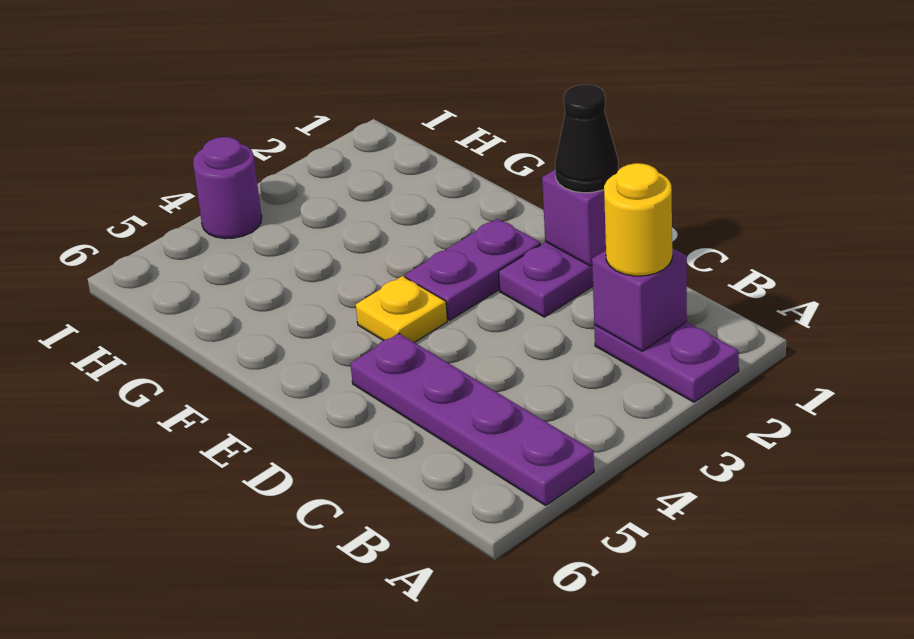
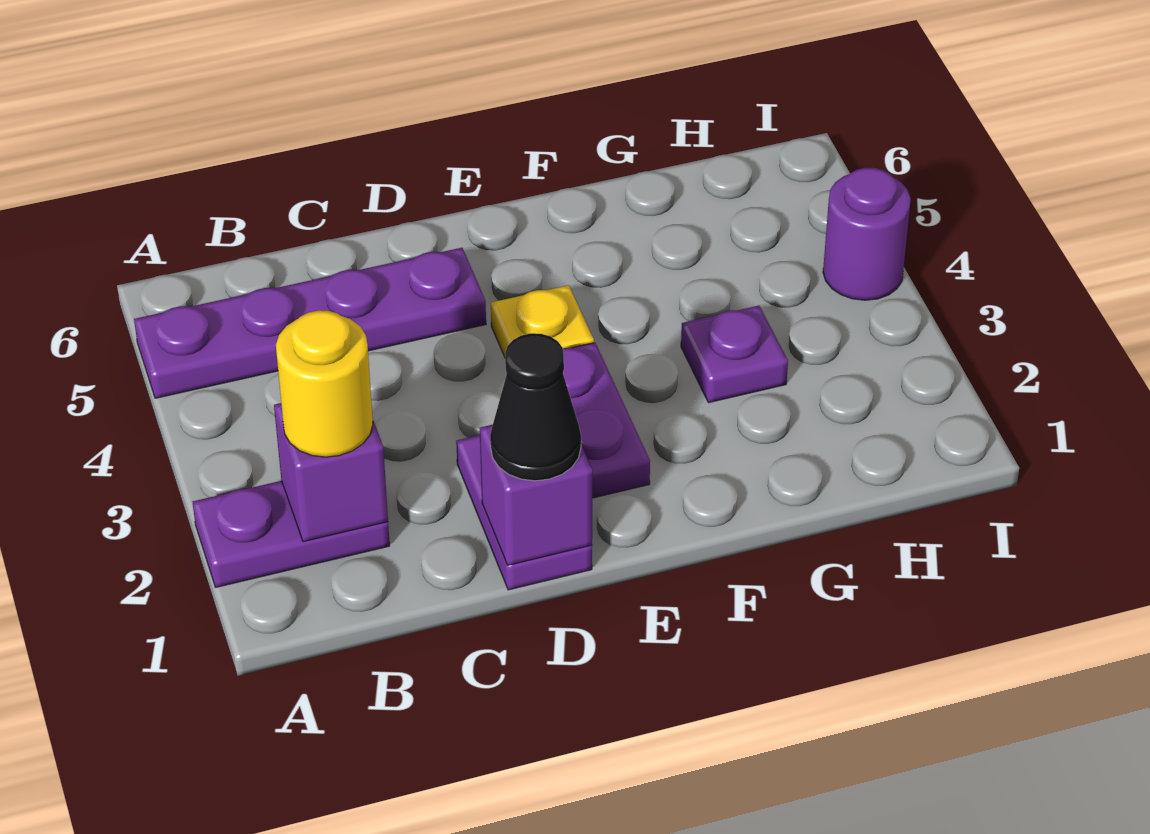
none -> purple 1x1 plate [681,306,788,403]

